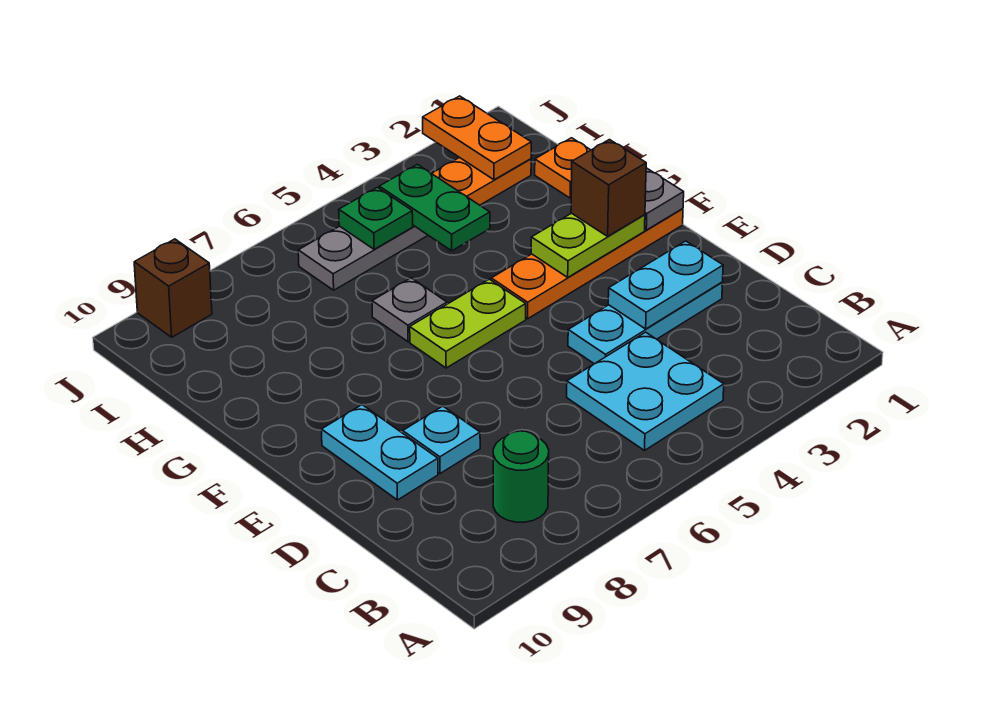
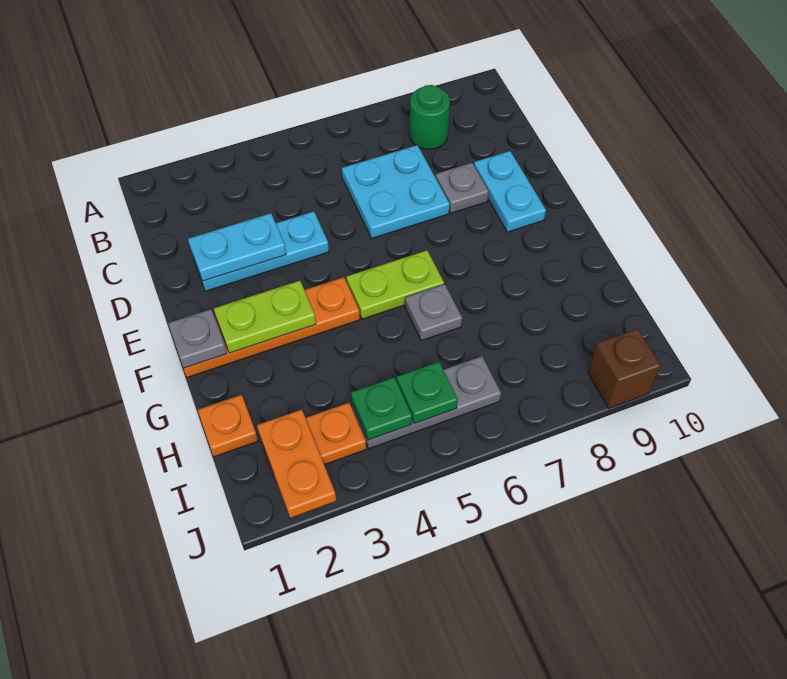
cyan 2x2 plate [567,332,724,451] -> cyan 2x2 plate moved to [342,145,450,238]
cyan 1x1 plate [403,406,480,474] -> grey 1x1 plate [435,163,489,213]
brown 1x1 brick [571,140,646,236] -> none
green 1x2 plate [379,164,490,251] -> green 1x1 plate [351,378,412,440]

